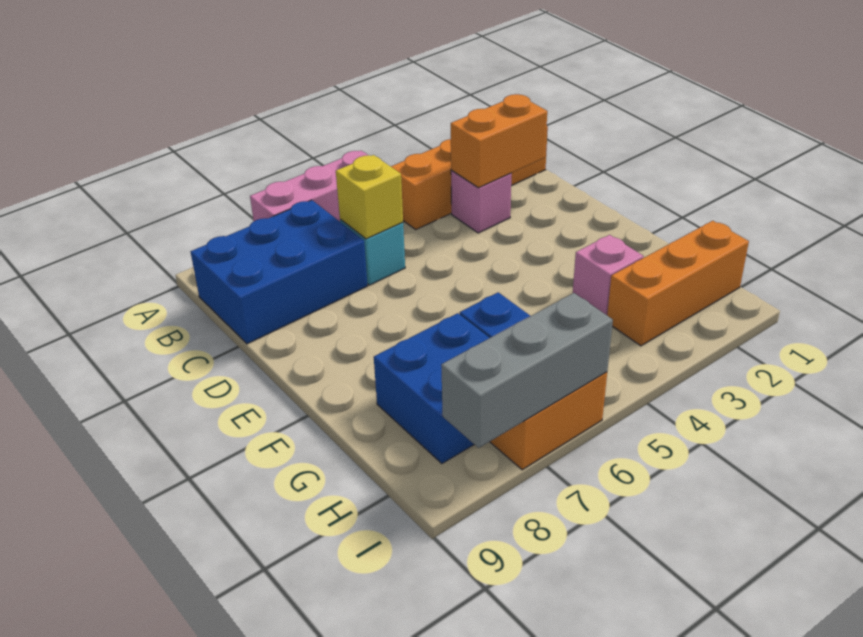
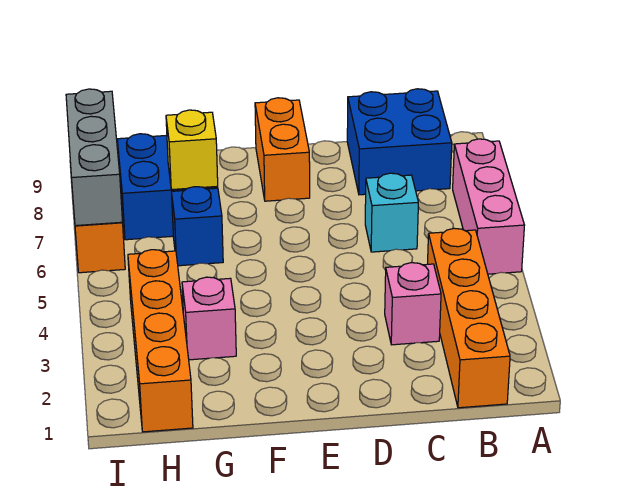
blue 2x3 brick [191,200,367,344] -> blue 2x2 brick [347,89,452,195]
orange 1x2 brick [451,94,547,188] -> orange 1x2 brick moved to [255,98,310,201]
yellow 1x1 brick [336,155,403,239] -> yellow 1x1 brick moved to [166,110,218,189]
orange 1x3 brick [607,221,749,346] -> orange 1x4 brick [128,250,193,432]

